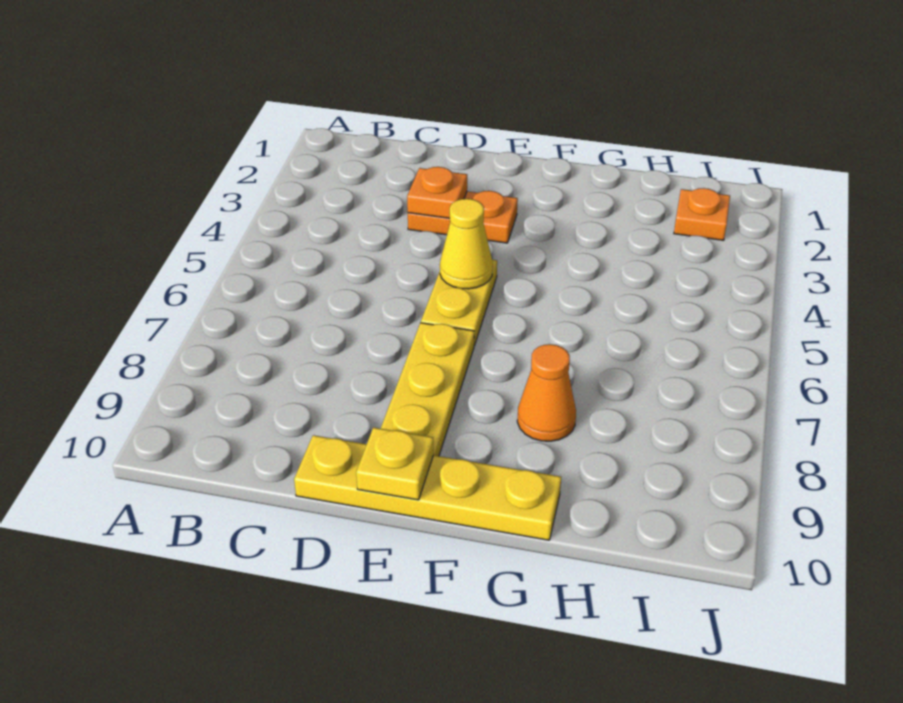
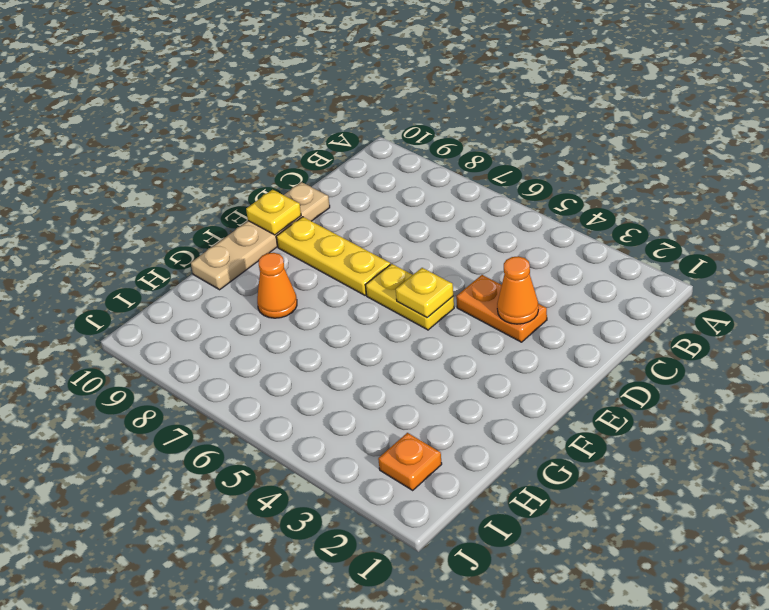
orange 1x2 plate [408,191,518,243] -> orange 1x2 plate turned to [456,275,547,342]
orange 1x1 plate [407,167,467,218] -> orange 1x1 cone [497,256,538,324]
yellow 1x4 plate [294,435,561,540] -> tan 1x4 plate [191,182,330,290]
yellow 1x1 cone [440,199,493,289] -> yellow 1x1 plate [396,268,453,317]

